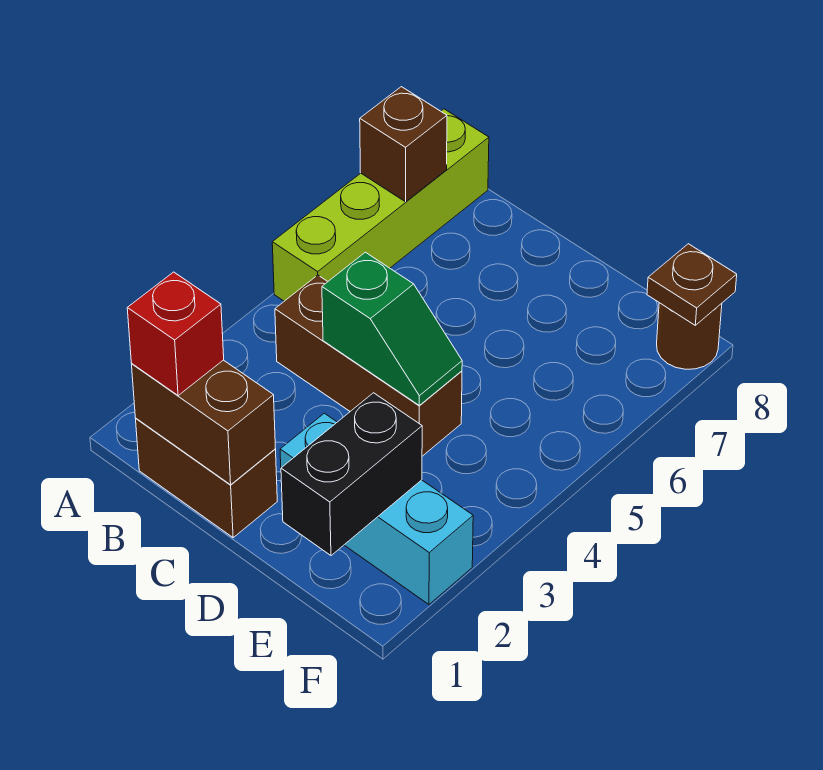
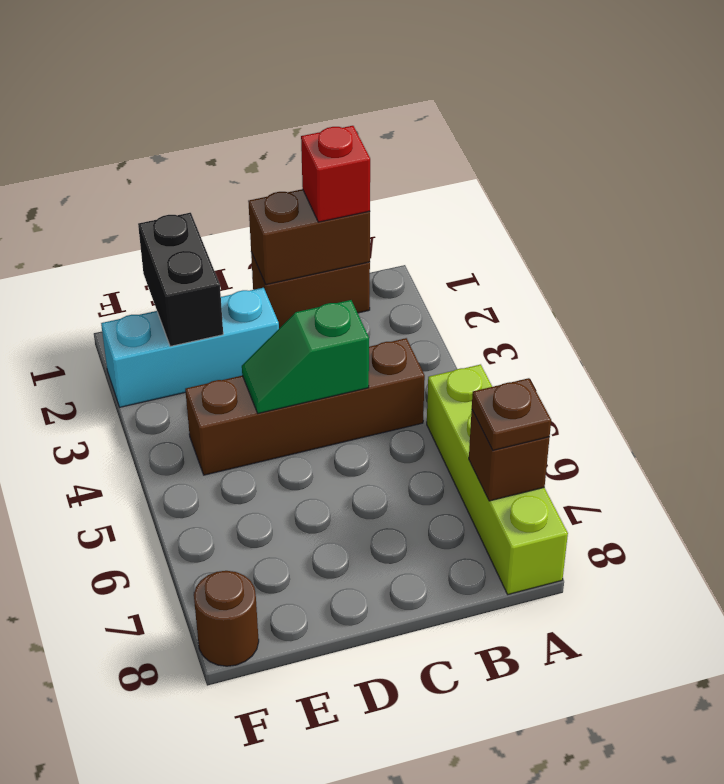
brown 1x3 brick [275,275,462,456] -> brown 1x4 brick [185,338,425,475]
brown 1x1 plate [647,244,737,325] -> brown 1x1 plate moved to [472,378,551,450]

